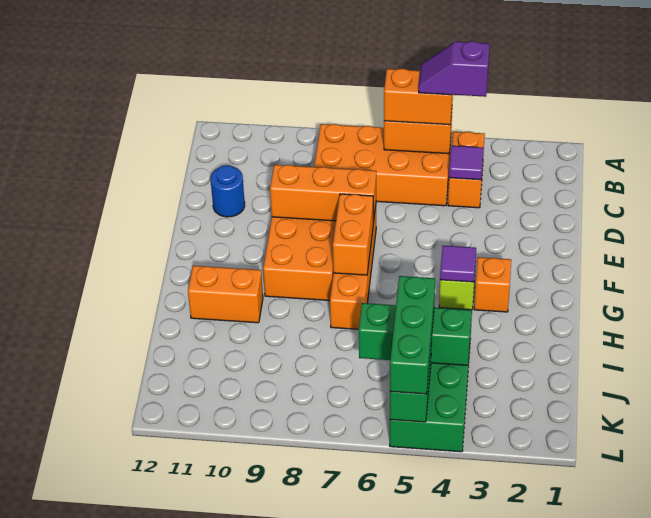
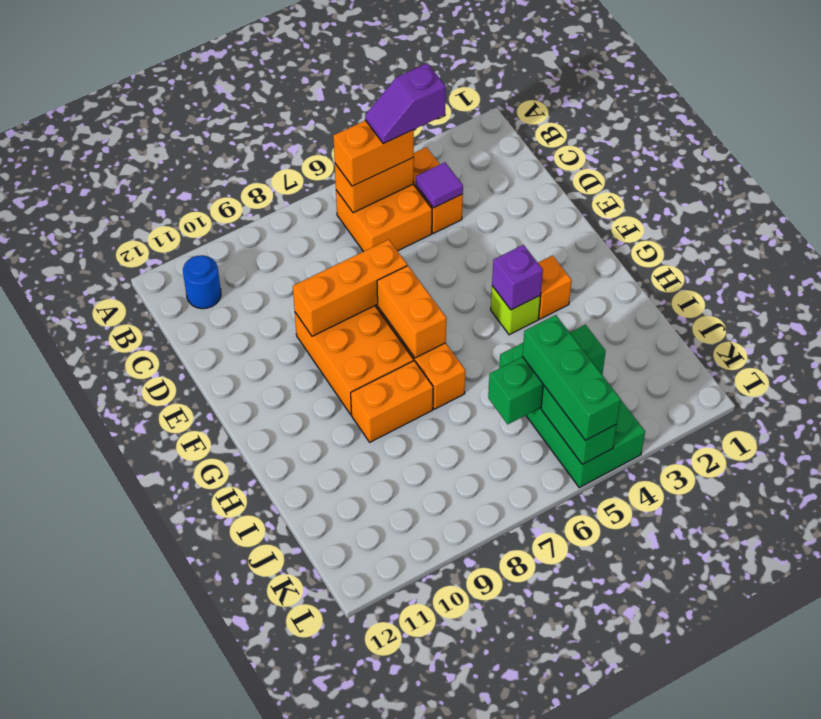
orange 2x4 brick [314,124,451,206] -> orange 2x2 brick [336,184,432,252]
blue 1x1 round brick [211,165,245,217] -> blue 1x1 round brick moved to [183,255,221,309]
purple 1x1 tile [440,246,476,282] -> purple 1x1 brick [492,245,543,310]
orange 1x2 brick [188,266,263,323] -> orange 1x2 brick moved to [351,361,433,442]

